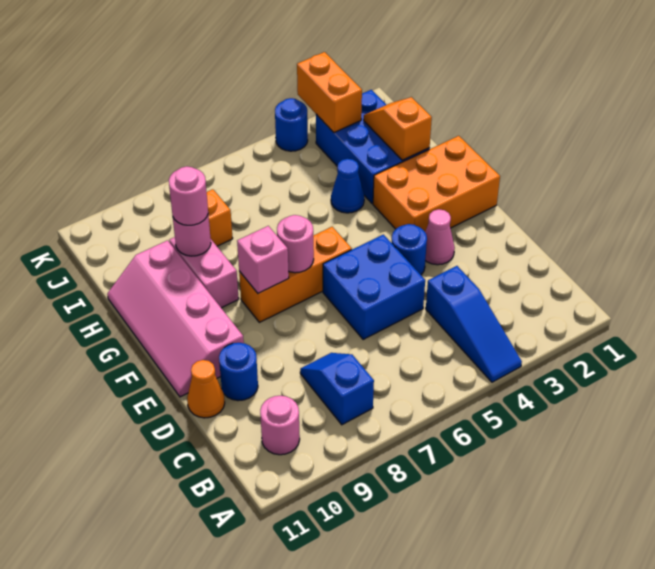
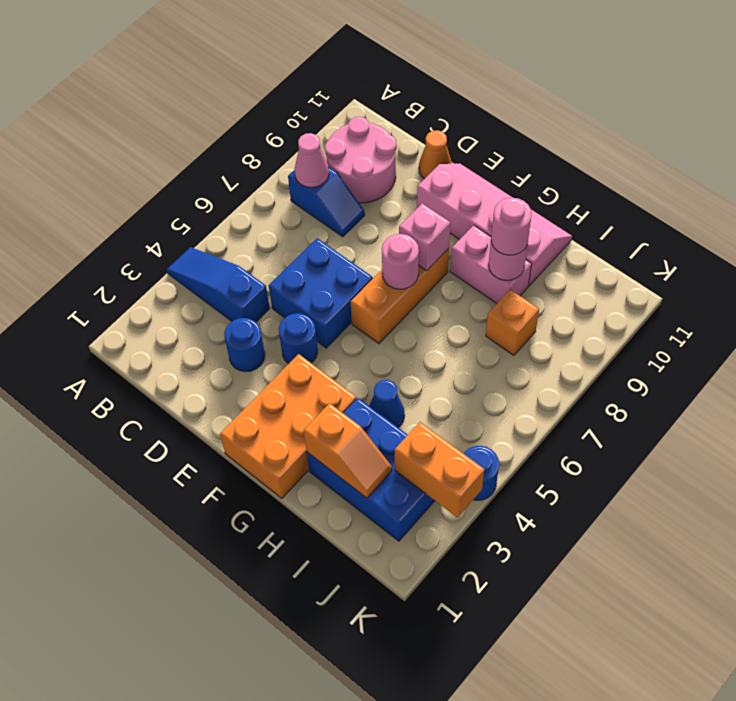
pink 1x1 round brick [260,396,300,455] -> pink 2x2 round brick [325,117,397,203]
blue 1x1 round brick [219,343,258,401] -> blue 1x1 round brick moved to [224,318,265,372]
pink 1x1 cone [425,209,455,265] -> pink 1x1 cone moved to [295,133,329,187]

